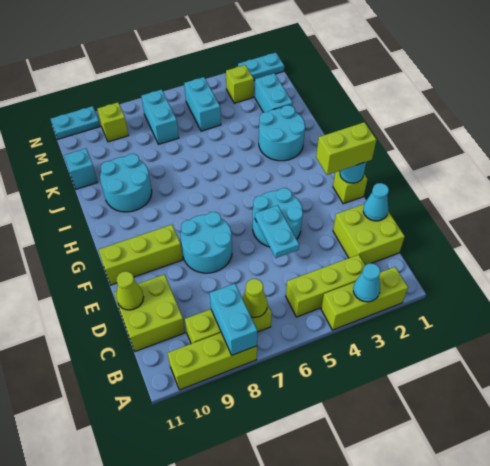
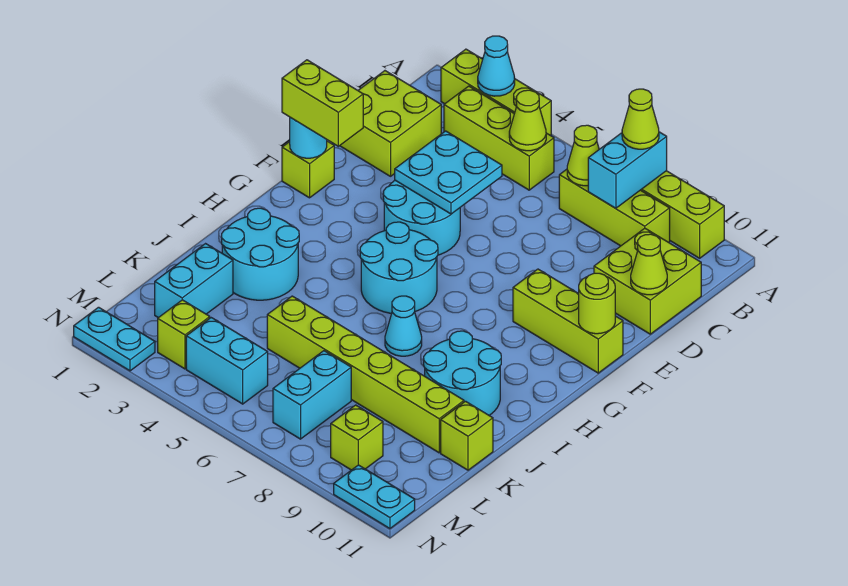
none -> lime 1x1 cone [622,89,659,149]
none -> lime 1x1 cone [509,90,546,151]
cyan 1x1 cone [363,183,389,221] -> cyan 1x1 cone moved to [385,296,422,356]
cyan 1x2 plate [255,205,299,258] -> cyan 2x2 plate [395,131,502,214]
cyan 2x2 round brick [181,212,232,273] -> cyan 2x2 round brick moved to [360,222,438,313]
none -> lime 1x1 round brick [579,273,615,334]
none -> lime 1x6 brick [267,296,464,453]
cyan 1x1 brick [64,149,97,189] -> lime 1x1 brick [441,401,493,470]
cyan 1x2 brick [184,77,221,131] -> cyan 1x2 brick turned to [186,318,268,404]

